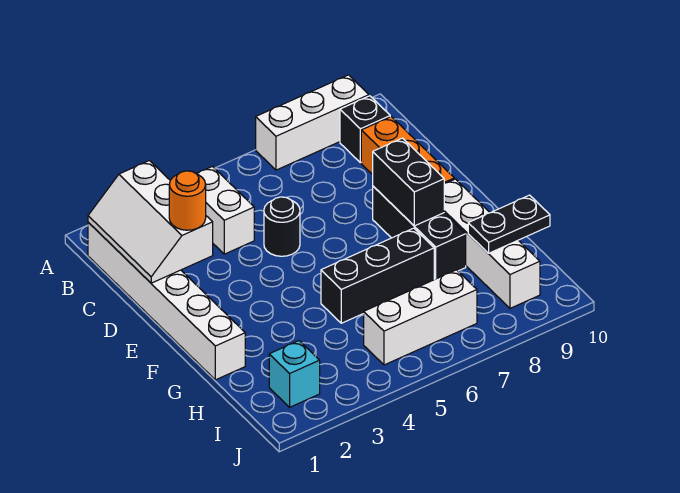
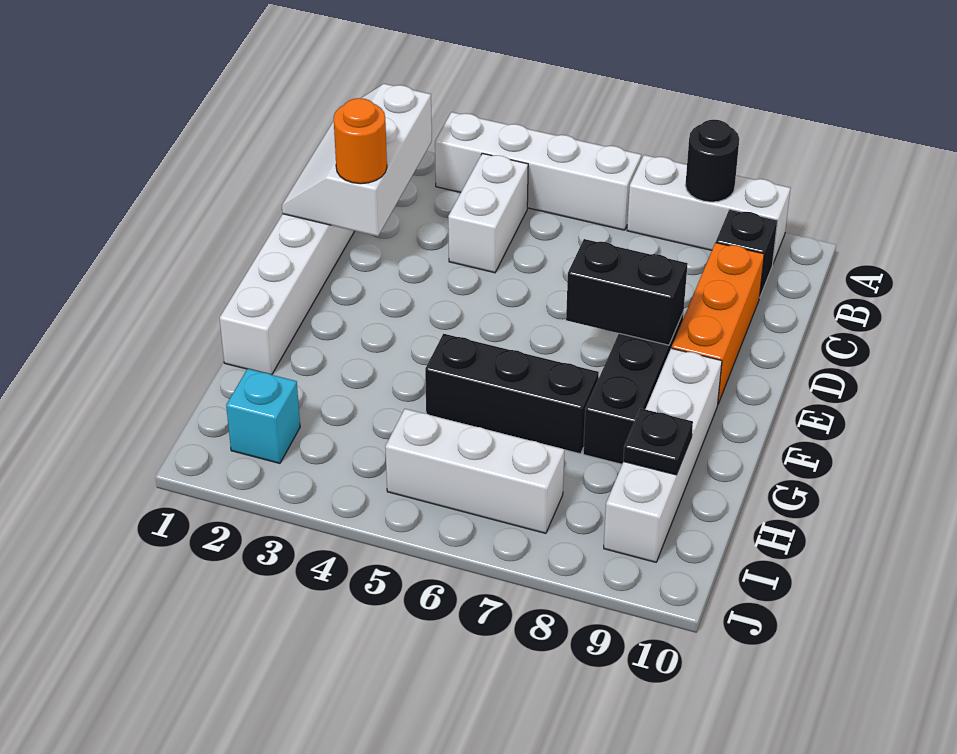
none -> white 1x4 brick [435,112,641,230]
black 1x1 round brick [264,197,300,256] -> black 1x1 round brick moved to [685,120,739,202]
black 1x2 brick [373,138,444,226] -> black 1x2 brick turned to [566,239,688,345]
black 1x2 plate [468,195,550,253] -> black 1x1 plate [623,408,693,475]

